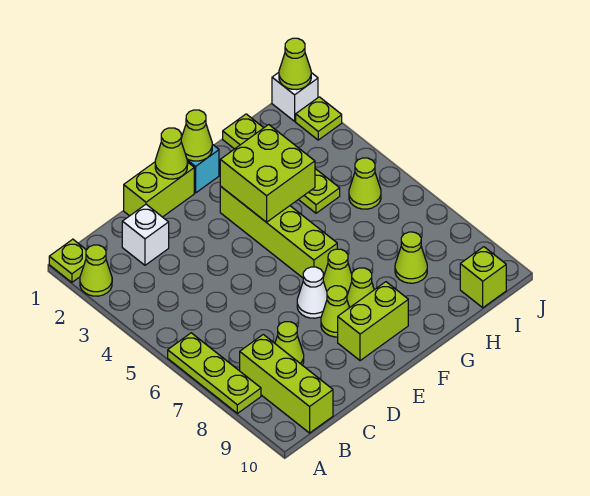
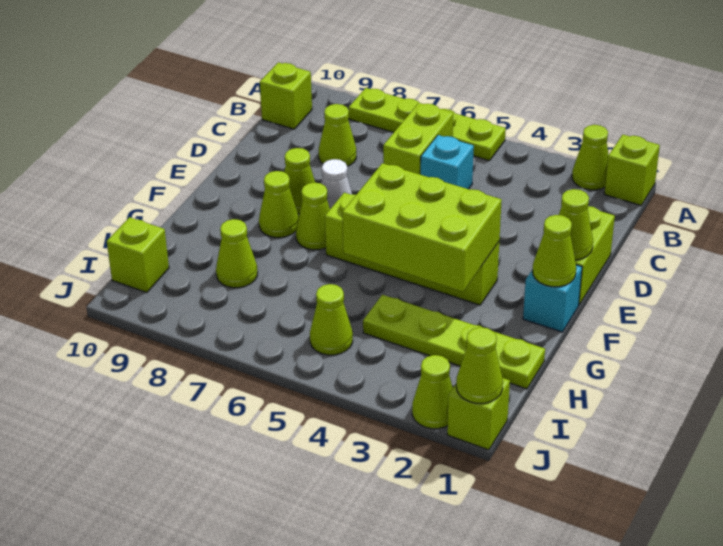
lime 1x1 plate [49,239,86,282] -> lime 1x1 brick [604,135,660,205]
lime 1x3 plate [168,333,261,413] -> lime 1x4 plate [349,88,506,161]
lime 1x3 brick [240,335,333,433] -> lime 1x1 brick [260,62,312,129]
white 1x1 brick [122,204,169,265] -> none
none -> cyan 1x1 brick [421,135,474,189]
lime 1x2 brick [338,282,408,361] -> lime 1x2 brick moved to [383,103,453,175]
lime 2x2 brick [220,125,315,222] -> lime 2x3 brick [342,163,502,292]
white 1x1 brick [272,73,318,121] -> lime 1x1 brick [447,378,510,450]
lime 1x1 plate [296,97,342,140] -> lime 1x1 cone [412,355,453,429]

